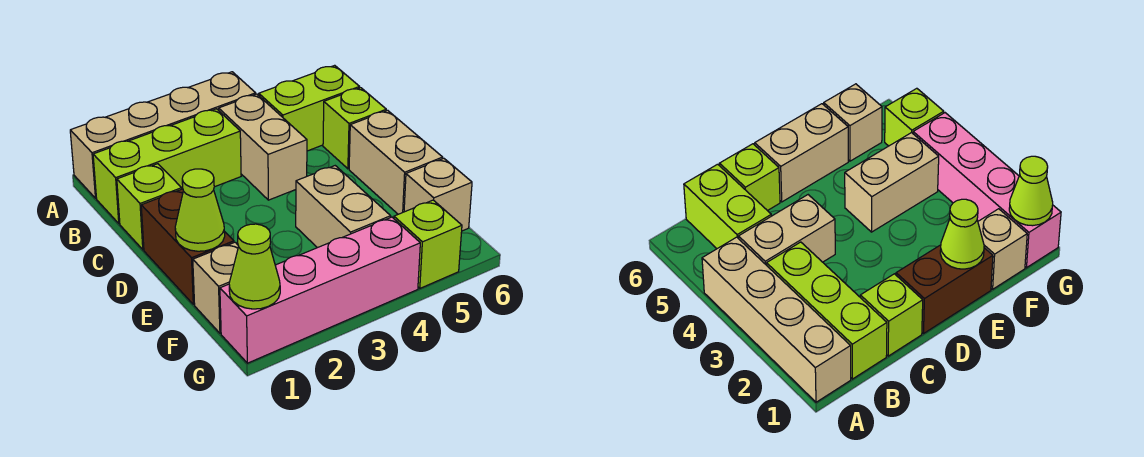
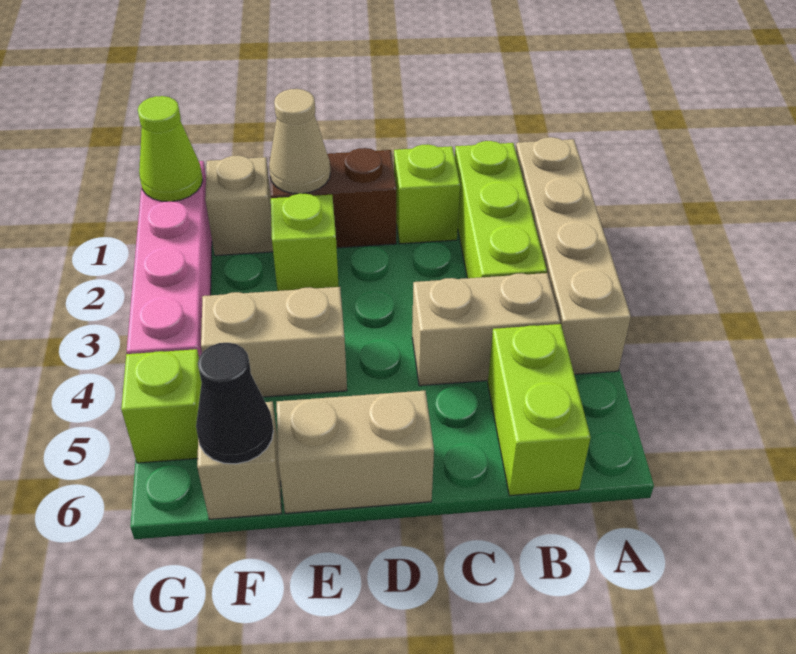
lime 1x1 brick [323,88,386,169] -> lime 1x1 brick moved to [271,193,339,291]
lime 1x1 cone [175,169,225,251] -> tan 1x1 cone [269,89,330,194]
none -> black 1x1 cone [196,343,273,464]

